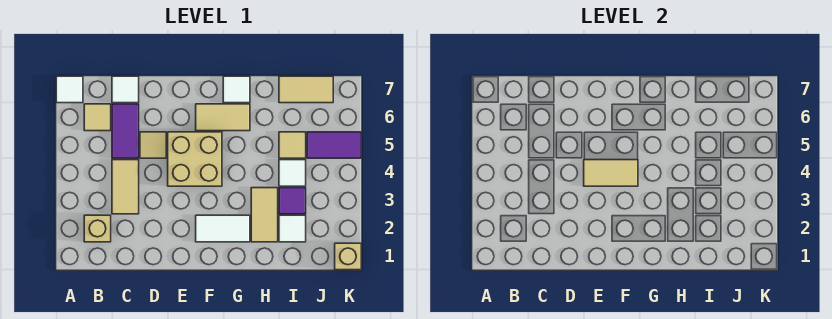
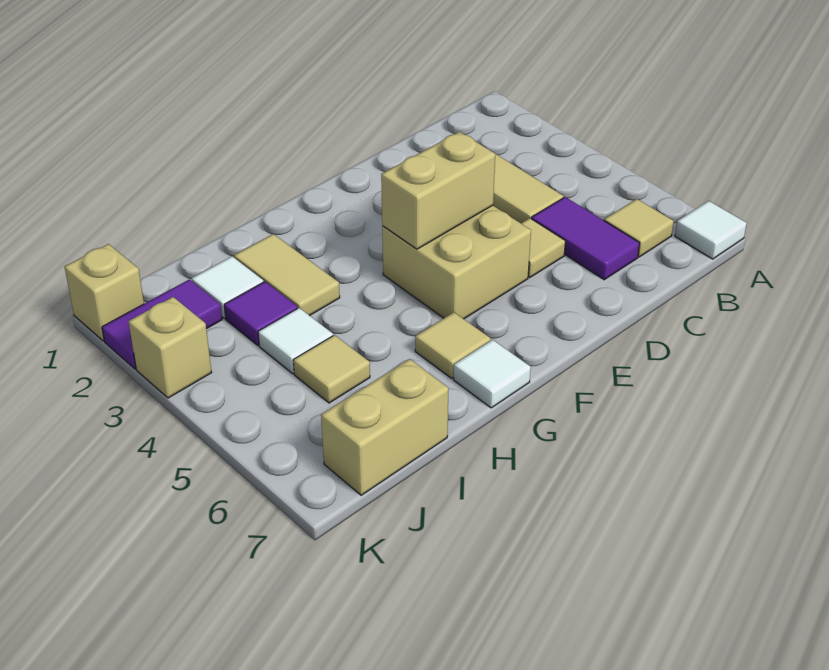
tan 1x1 brick [84,215,111,242] -> tan 1x1 brick moved to [128,297,212,398]
white 1x1 tile [112,76,139,103] -> none
tan 1x2 tile [584,160,638,186] -> tan 1x2 brick [381,132,495,249]
white 1x2 tile [196,215,250,242] -> none
tan 1x2 tile [196,104,250,131] -> tan 1x1 tile [415,312,491,378]
tan 1x2 tile [279,76,333,103] -> tan 1x2 brick [321,359,448,495]
purple 1x2 tile [307,132,361,158] -> purple 1x2 tile moved to [102,279,222,369]

